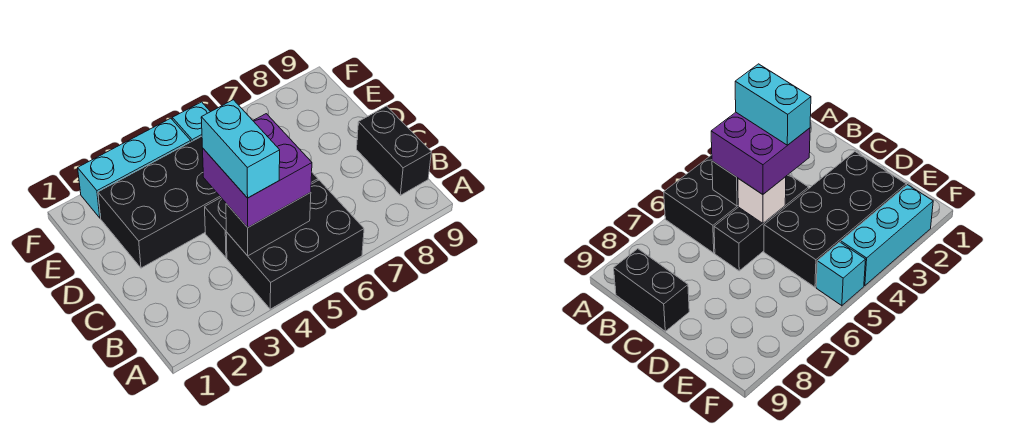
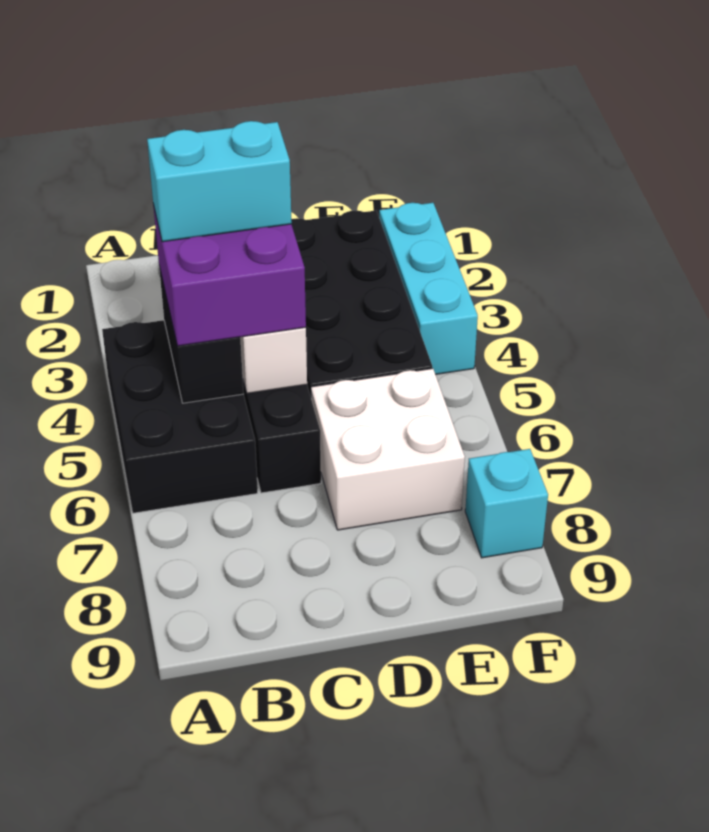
black 1x2 brick [357,106,431,195] -> none
none -> white 2x2 brick [311,368,465,530]
cyan 1x1 brick [172,102,210,142] -> cyan 1x1 brick moved to [465,449,548,558]

